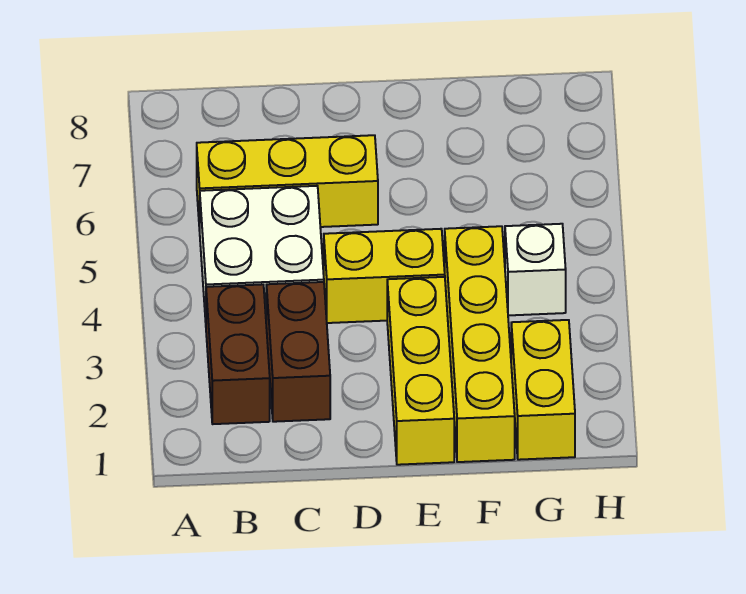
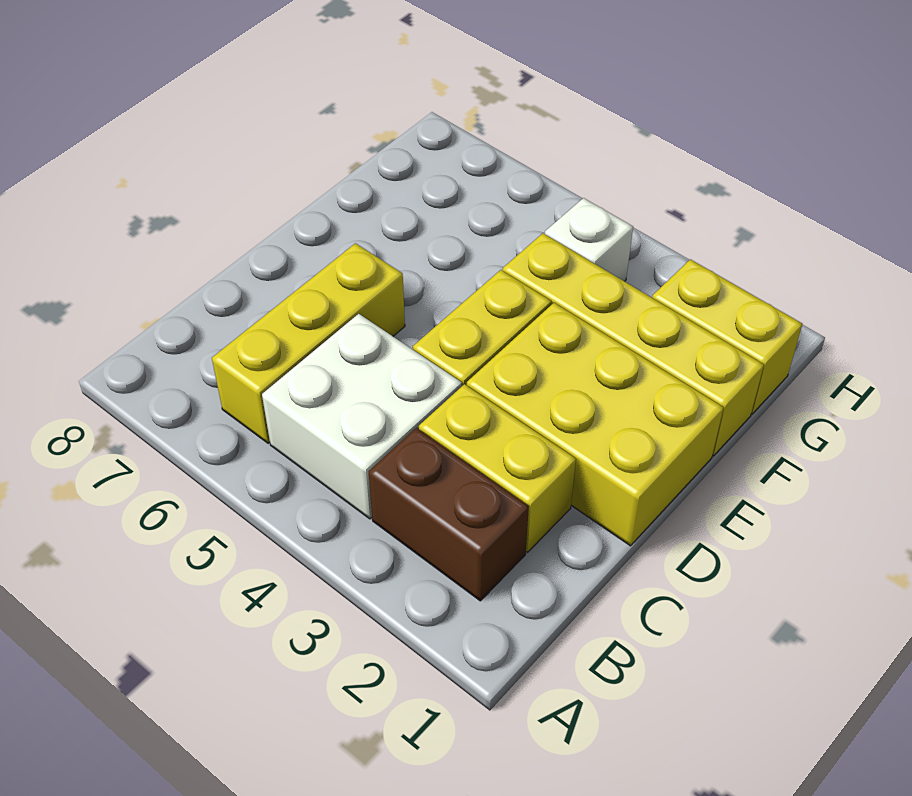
brown 1x2 brick [266,282,330,422] -> yellow 1x2 brick [419,384,576,552]
yellow 1x3 brick [387,277,454,465] -> yellow 2x3 brick [467,303,724,546]

